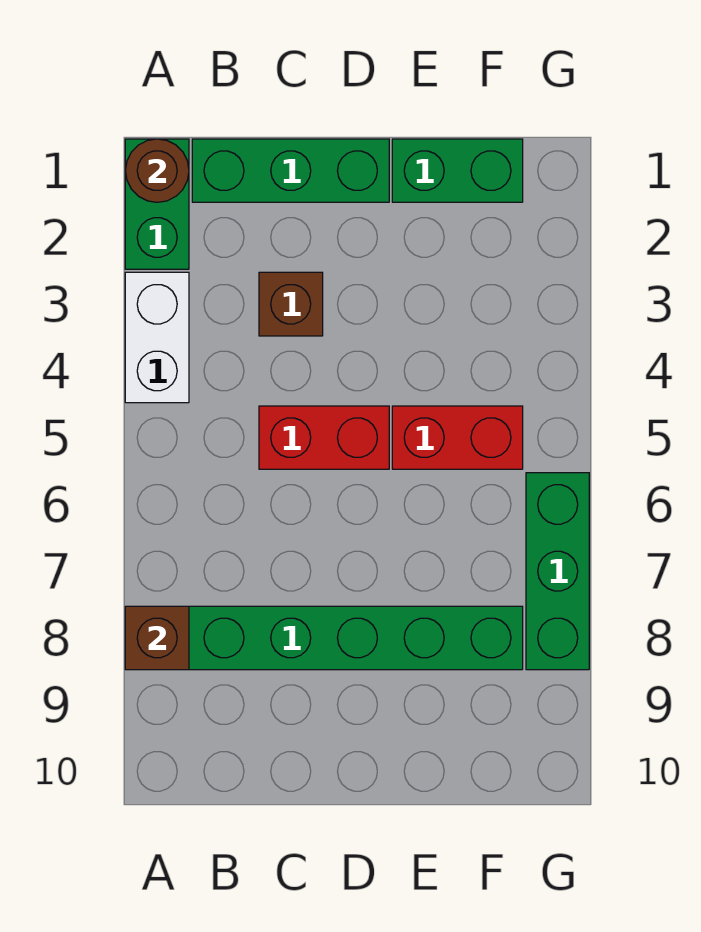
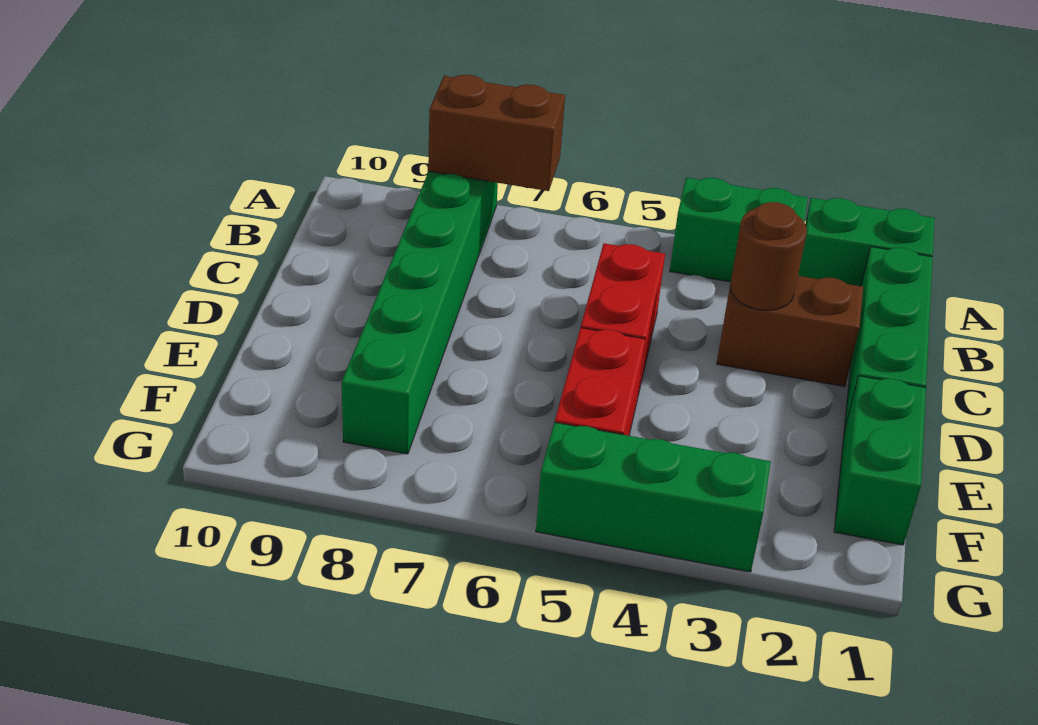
brown 1x1 round brick [125,139,189,202] -> brown 1x1 round brick moved to [730,202,807,310]
white 1x2 brick [125,272,189,403] -> green 1x2 brick [670,178,808,282]
brown 1x1 brick [125,606,189,670] -> brown 1x2 brick [428,75,565,191]
brown 1x1 brick [259,272,323,336] -> brown 1x2 brick [717,276,863,387]
green 1x3 brick [526,473,589,670] -> green 1x3 brick moved to [536,422,771,572]

